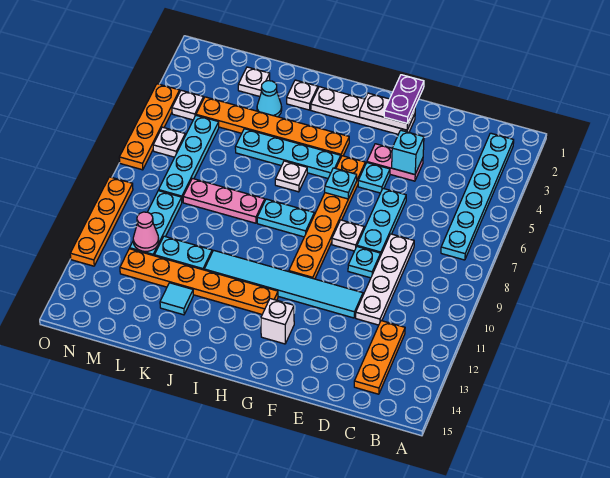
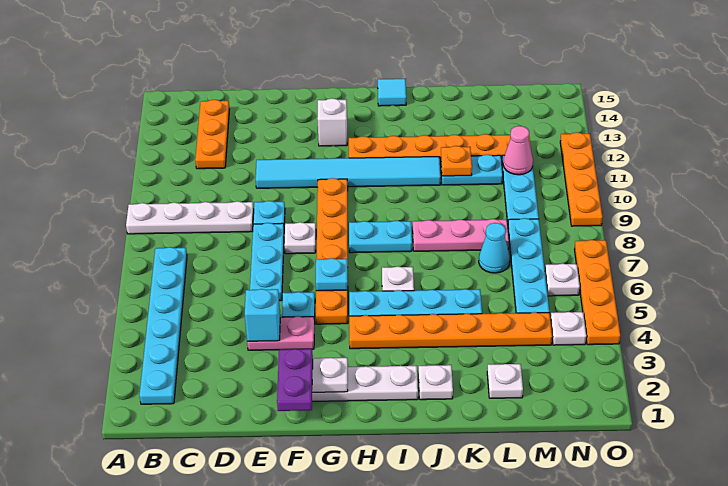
white 1x4 plate [356,234,414,325] -> white 1x4 plate turned to [126,201,254,234]
cyan 1x1 cone [257,81,282,117] -> cyan 1x1 cone moved to [479,223,510,273]
none -> orange 1x1 plate [441,146,472,176]
cyan 1x1 tile [160,283,193,315] -> cyan 1x1 tile moved to [378,79,406,106]

